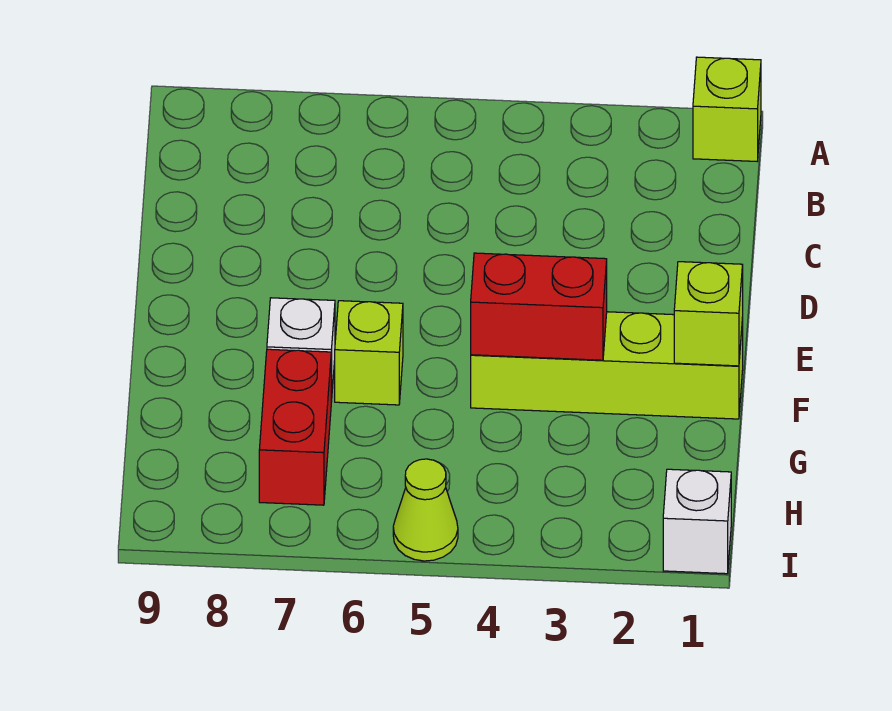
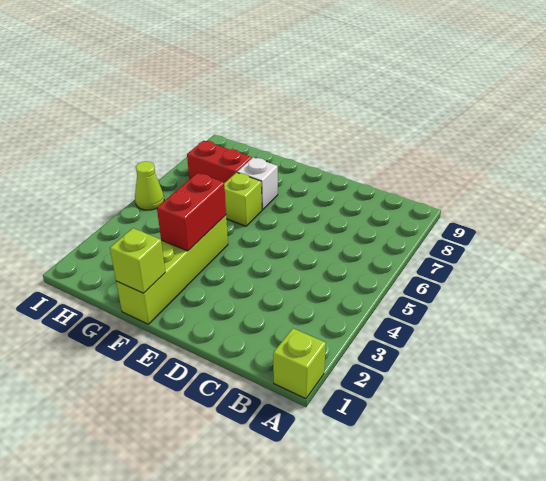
white 1x1 brick [663,469,731,574] -> none

